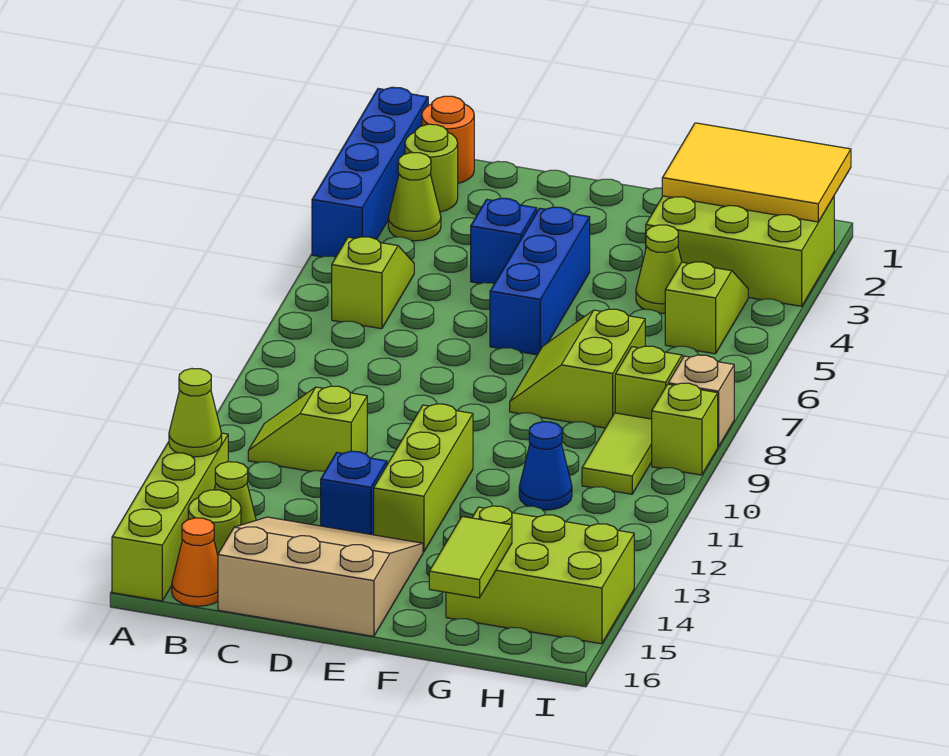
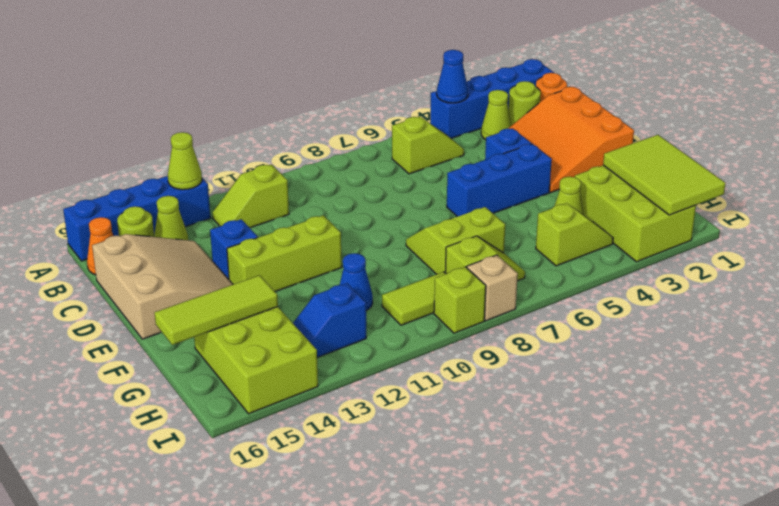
none -> blue 1x1 cone [437,50,468,103]
lime 1x4 brick [112,433,228,601] -> blue 1x4 brick [63,176,211,261]
lime 1x2 slope [248,386,367,472] -> lime 1x2 slope turned to [212,164,289,228]
none -> orange 3x3 slope [508,87,634,192]
yellow 2x3 tile [662,123,851,222] -> lime 2x3 tile [603,135,726,215]
lime 1x2 tile [429,517,512,598] -> lime 1x3 tile [155,275,278,345]
none -> blue 1x2 slope [293,283,366,357]

